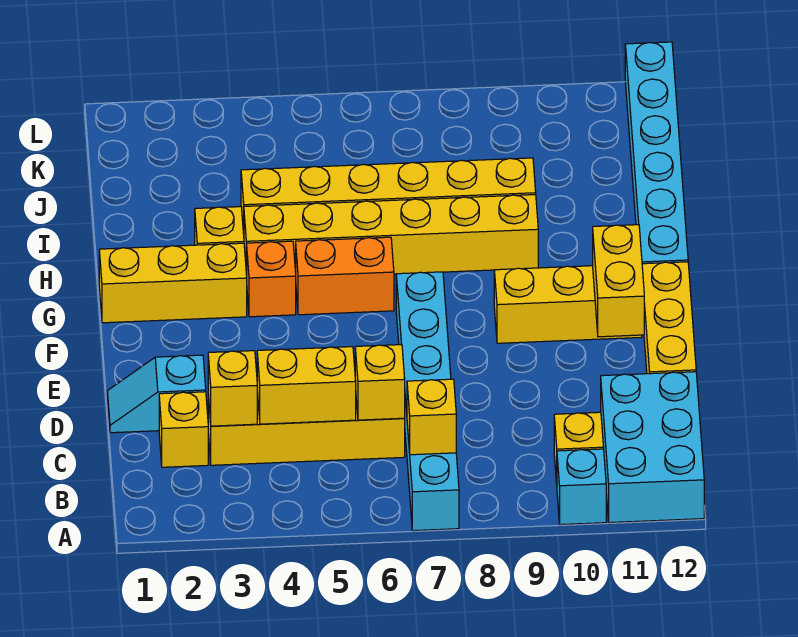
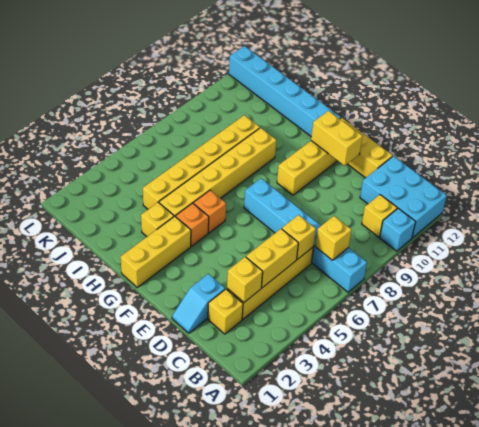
orange 1x2 brick [296,237,394,315] -> orange 1x1 brick [193,190,226,233]

